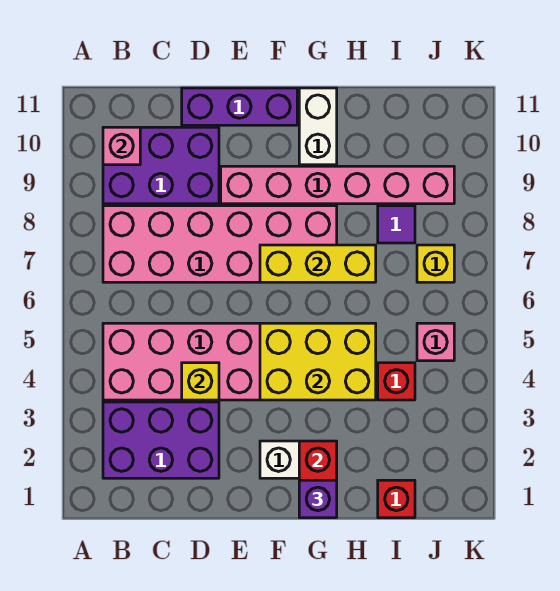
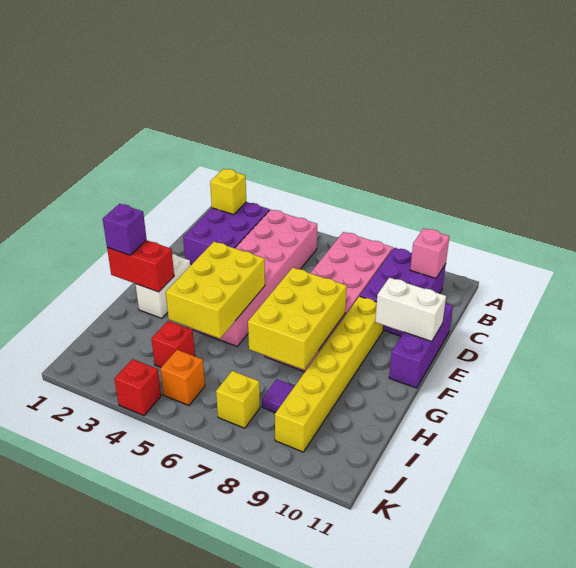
yellow 1x1 brick [182,363,219,400] -> yellow 1x1 brick moved to [210,169,246,215]
pink 1x6 brick [221,166,454,204] -> yellow 1x6 brick [275,296,384,452]
yellow 1x3 brick [260,245,376,282] -> yellow 2x3 brick [248,268,347,370]
white 1x2 brick [299,88,337,165] -> white 1x2 brick moved to [375,278,446,341]
red 1x1 brick [378,480,415,518] -> red 1x1 brick moved to [114,359,161,416]
pink 1x1 brick [417,323,454,361] -> orange 1x1 brick [160,350,205,406]

